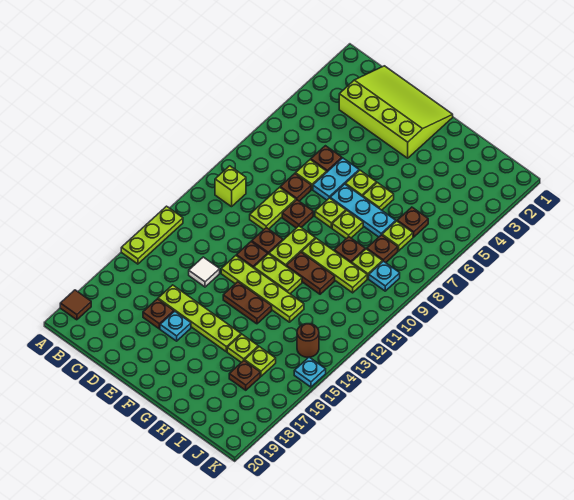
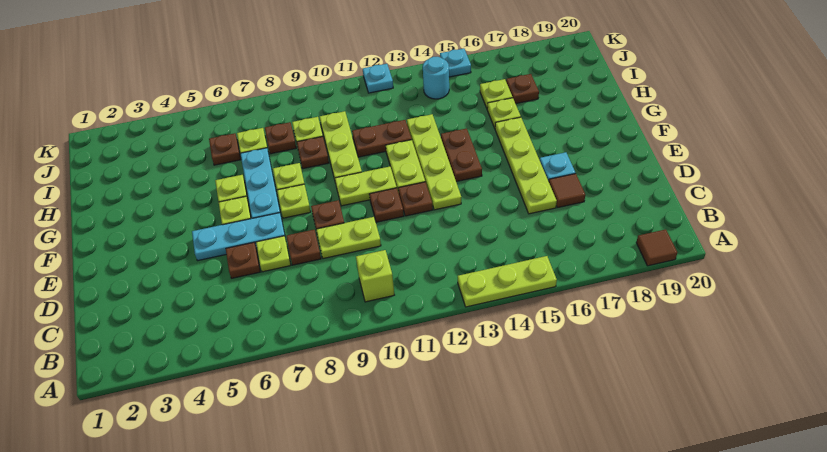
lime 3x4 slope [339,66,453,158] -> none
white 1x1 tile [189,257,220,287] -> none
brown 1x1 plate [143,299,174,329] -> brown 1x1 tile [549,174,585,208]
cyan 1x2 plate [313,158,359,200] -> cyan 1x3 plate [192,213,285,261]
brown 1x2 plate [286,252,335,294] -> brown 1x2 plate turned to [352,120,412,157]
cyan 1x1 plate [369,261,400,291] -> cyan 1x1 plate moved to [363,64,393,93]
brown 1x1 round brick [297,324,319,357] -> cyan 1x1 round brick [423,57,449,99]

